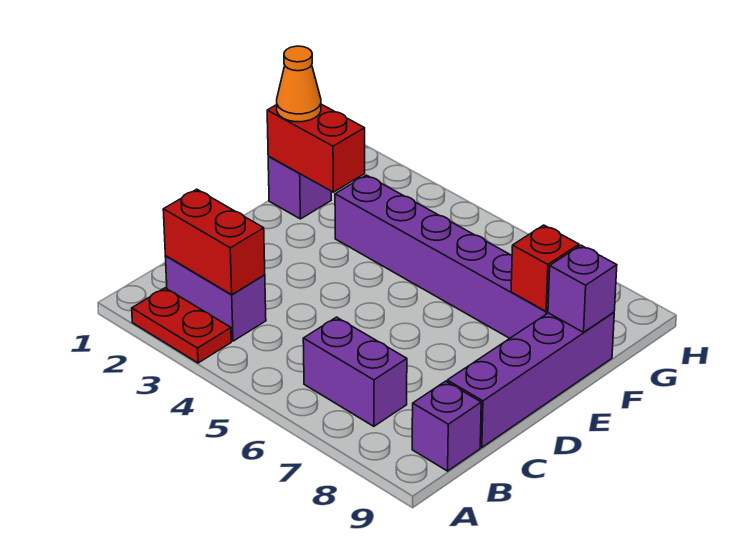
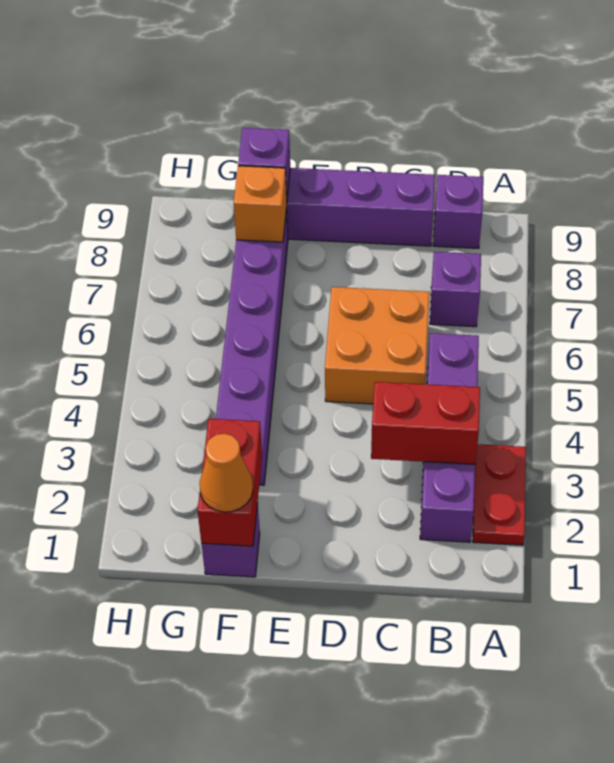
purple 1x2 brick [165,256,266,341] -> purple 1x4 brick [420,333,479,542]
red 1x2 brick [163,189,265,295] -> red 1x2 brick turned to [371,382,480,464]
purple 1x2 brick [303,317,407,426] -> purple 1x1 brick [430,252,481,327]
none -> orange 2x2 brick [325,287,430,404]
red 1x1 brick [511,225,579,311] -> orange 1x1 brick [234,166,287,242]

